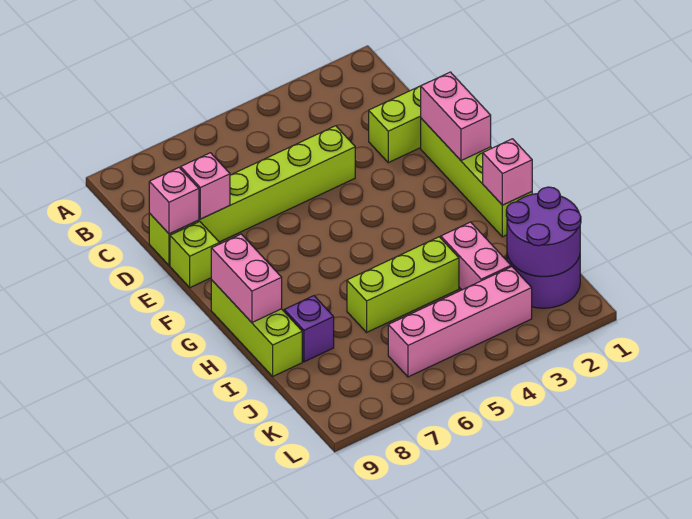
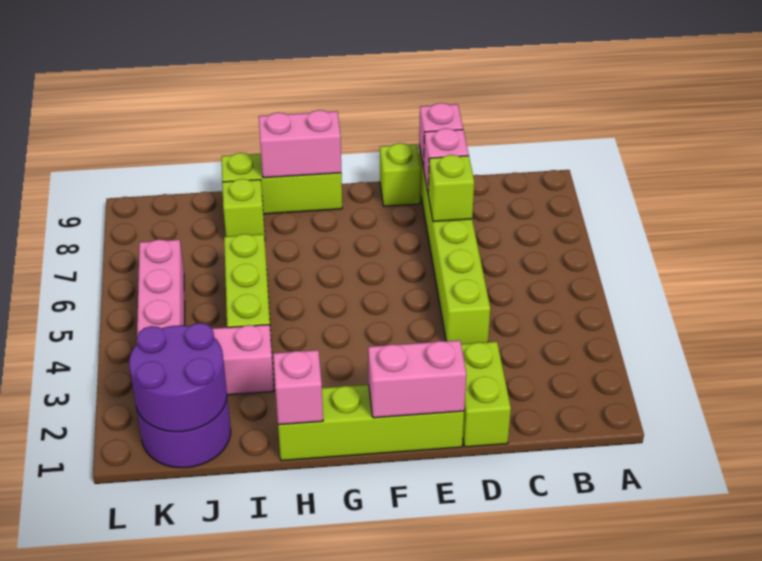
none -> lime 1x1 brick [428,155,474,222]
purple 1x1 brick [284,296,334,362] -> lime 1x1 brick [222,179,265,238]

